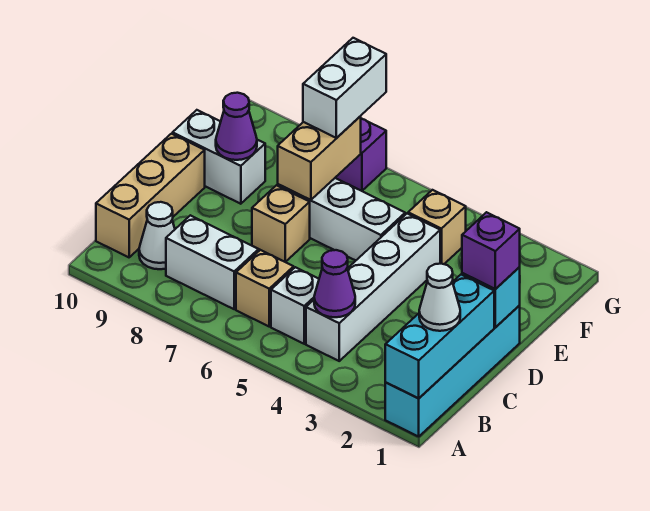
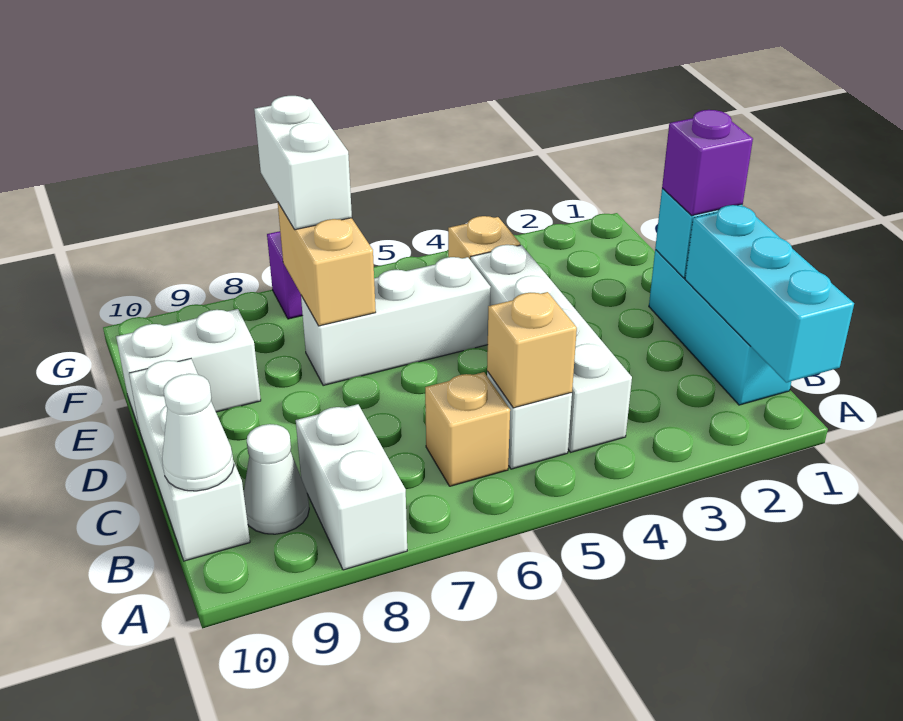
cyan 1x4 brick [385,306,520,436] -> cyan 1x3 brick [649,250,791,405]
white 1x1 cone [419,264,460,331] -> white 1x1 cone moved to [162,374,234,491]
purple 1x1 cone [314,250,355,317] -> none
white 1x2 brick [166,215,259,309] -> white 1x2 brick turned to [296,404,407,570]
tan 1x3 brick [96,134,205,257] -> white 1x3 brick [129,359,250,561]
tan 1x1 brick [252,185,310,262] -> tan 1x1 brick moved to [487,292,577,408]
purple 1x1 cone [216,93,257,160] -> none

